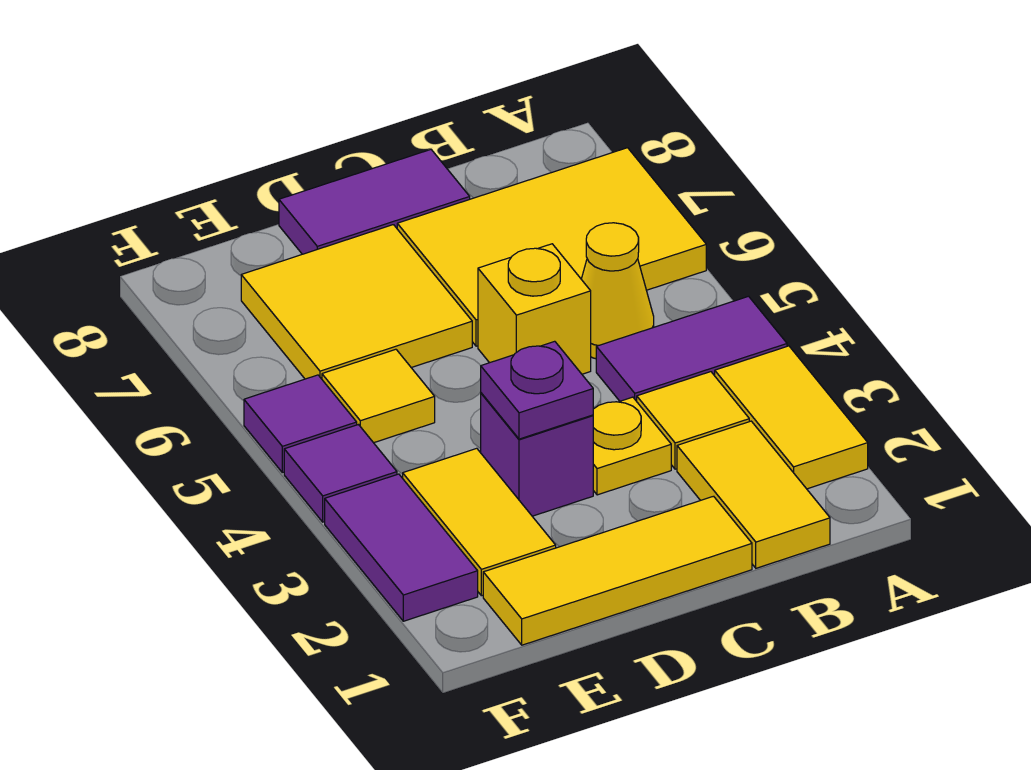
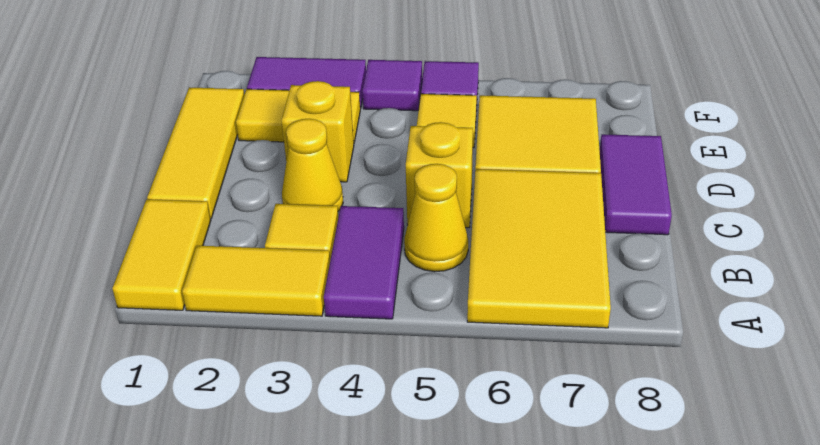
yellow 1x2 tile [677,421,830,568] -> yellow 1x2 tile turned to [112,199,211,310]
yellow 1x1 plate [593,397,671,495] -> yellow 1x1 cone [282,119,343,211]
purple 1x1 brick [481,393,593,516] -> yellow 1x1 brick [282,81,354,182]
purple 1x1 plate [481,341,593,439] -> none

